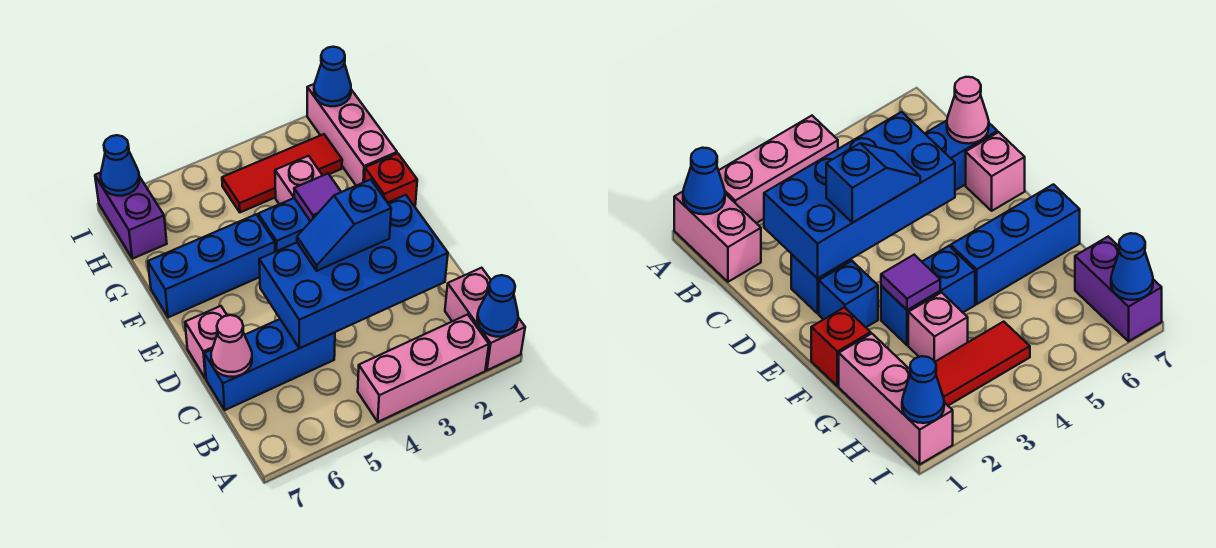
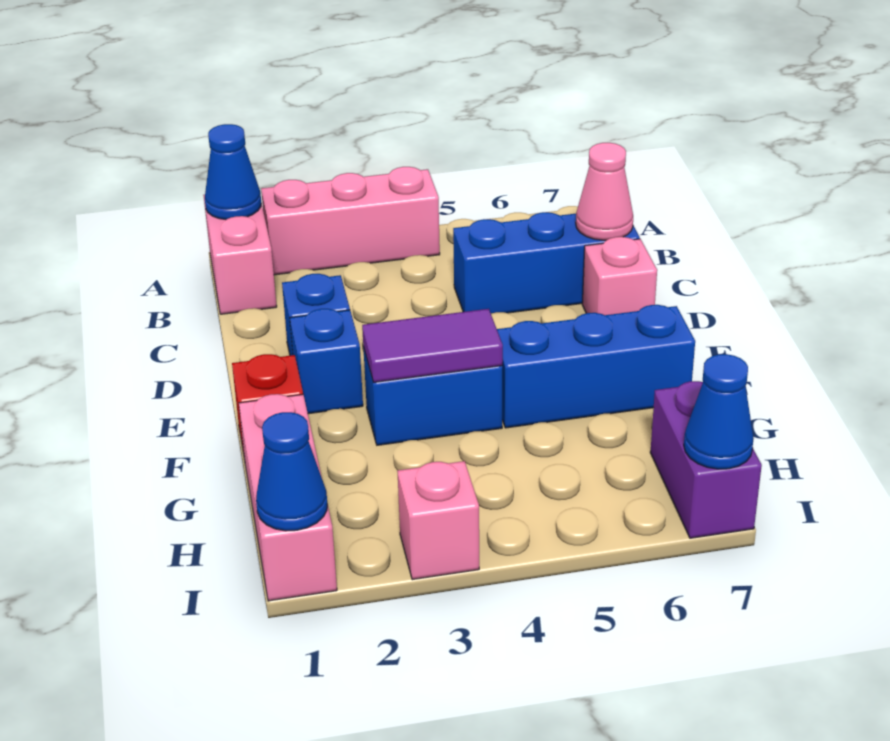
blue 2x4 brick [259,195,448,348] -> none
blue 1x2 slope [297,180,391,271] -> none
purple 1x1 tile [294,174,341,221] -> purple 1x2 tile [362,309,503,383]
pink 1x1 brick [275,156,323,204] -> pink 1x1 brick moved to [397,461,479,580]
red 1x3 tile [222,134,342,212] -> none

